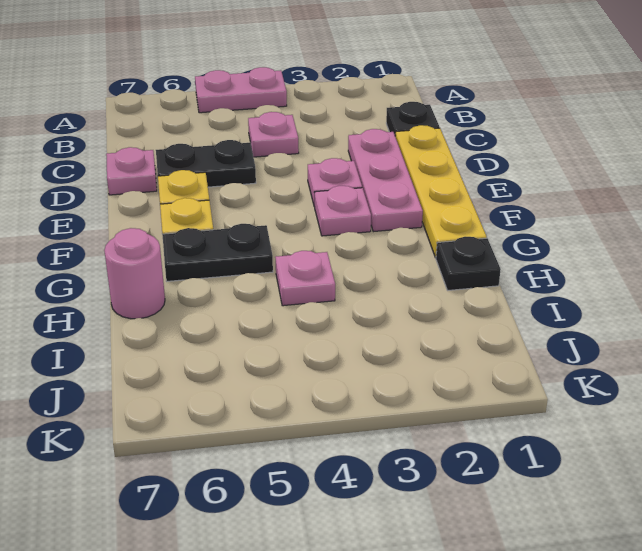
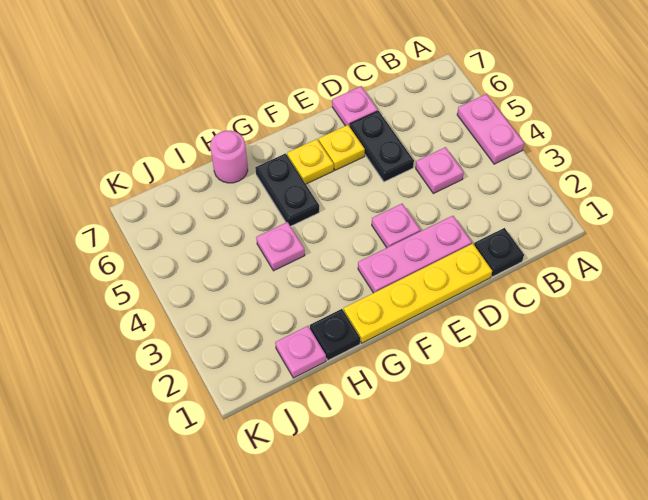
pink 1x1 plate [314,186,371,236] -> pink 1x1 plate moved to [275,326,326,378]

